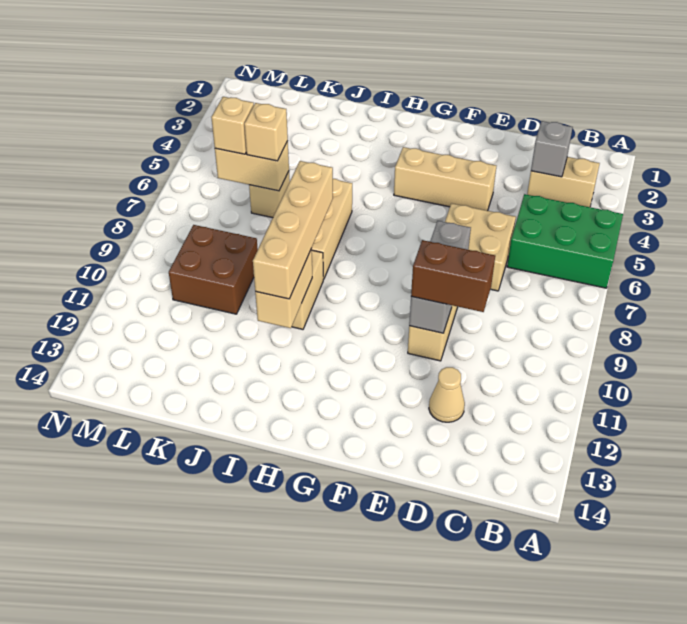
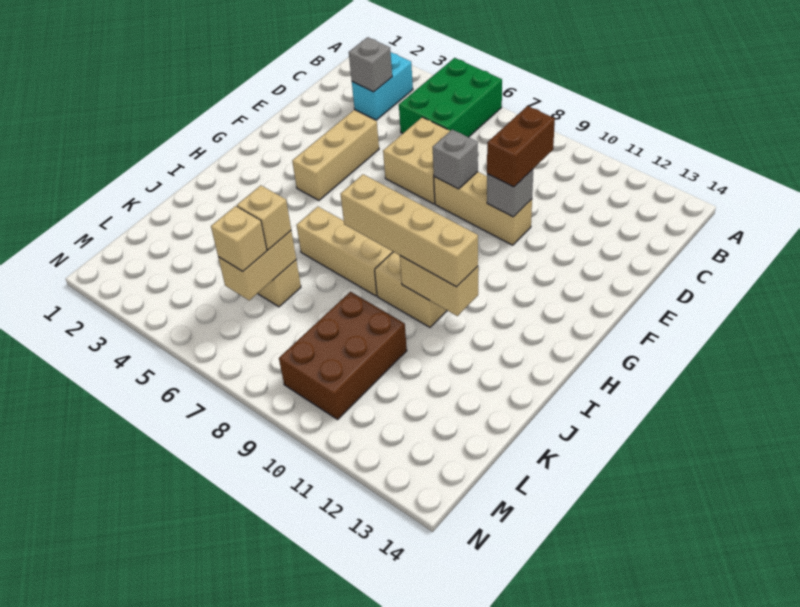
tan 1x2 brick [527,157,600,207] -> cyan 1x2 brick [352,52,413,120]
tan 1x1 cone [429,367,465,422] -> none
brown 2x2 brick [169,225,258,314] -> brown 2x3 brick [279,292,407,419]

